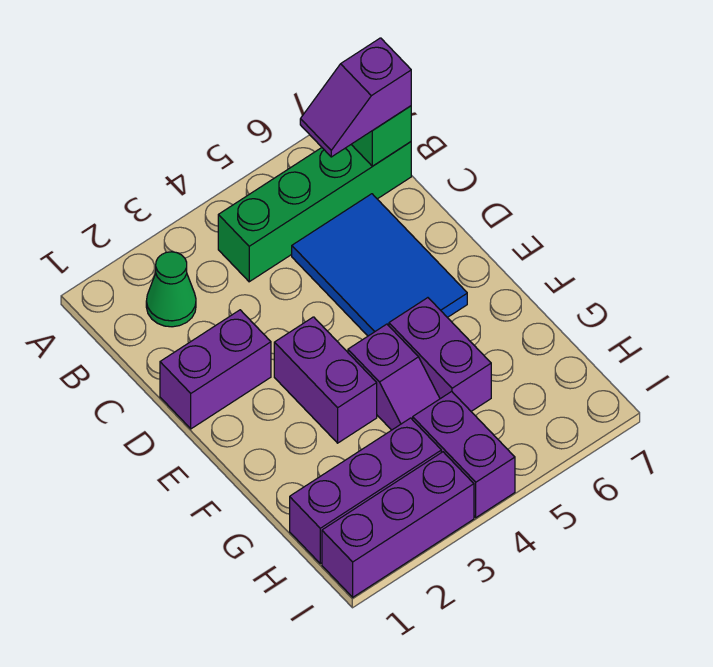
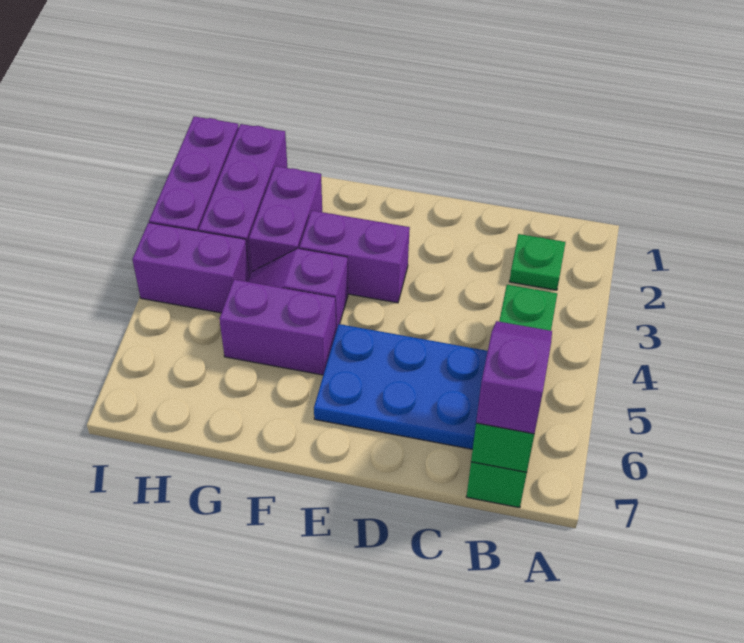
green 1x1 cone [146,252,196,327] -> green 1x1 plate [509,234,565,290]
blue 2x3 tile [292,194,467,336] -> blue 2x3 plate [314,324,488,449]
purple 1x2 brick [160,310,271,429] -> purple 1x2 brick moved to [249,166,322,271]

